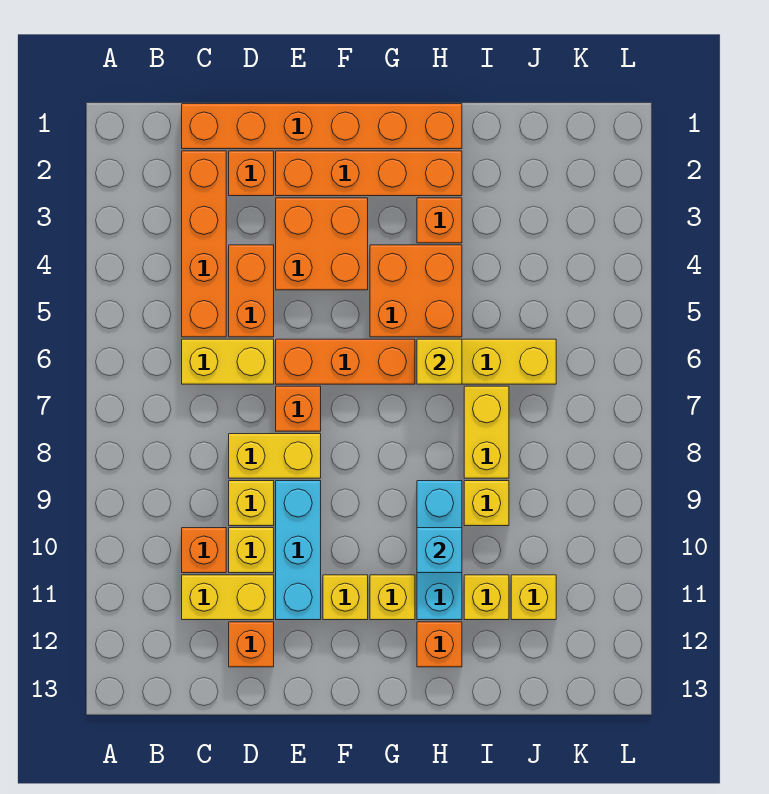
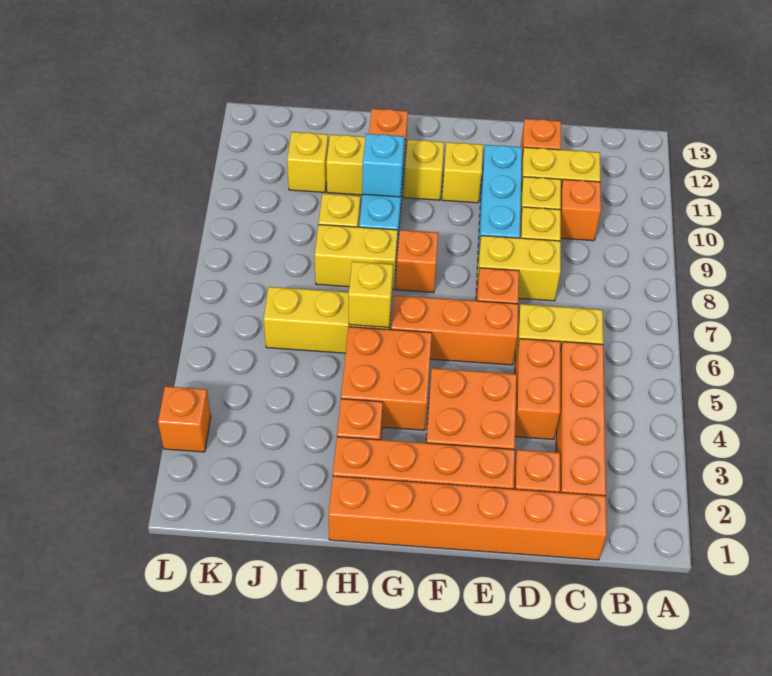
none -> orange 1x1 brick [396,230,438,293]
yellow 1x2 brick [464,386,509,478] -> yellow 1x2 brick turned to [315,225,398,290]
none -> orange 1x1 brick [158,386,211,452]

